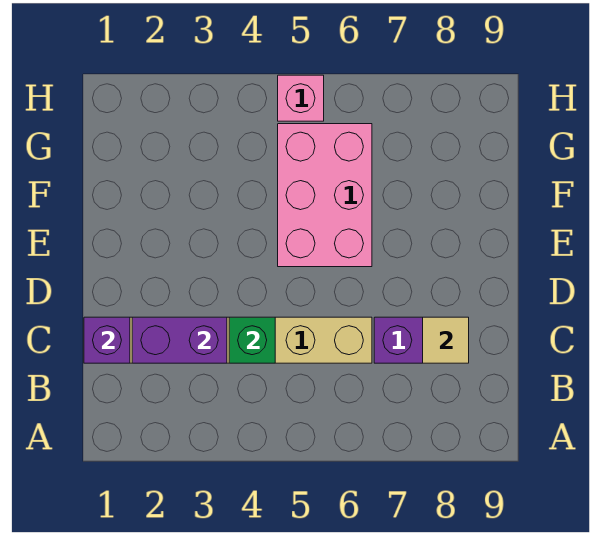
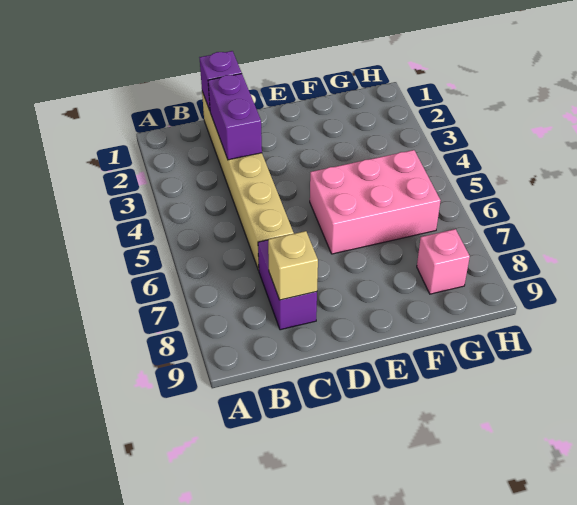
green 1x1 brick [229,317,275,363] -> none
tan 1x1 tile [423,317,469,363] -> tan 1x1 brick [268,231,318,300]
pink 1x1 brick [278,75,324,121] -> pink 1x1 brick moved to [417,229,470,294]

